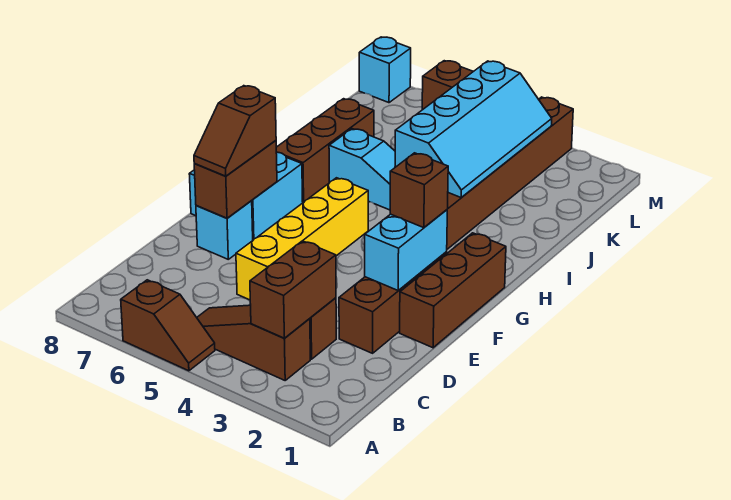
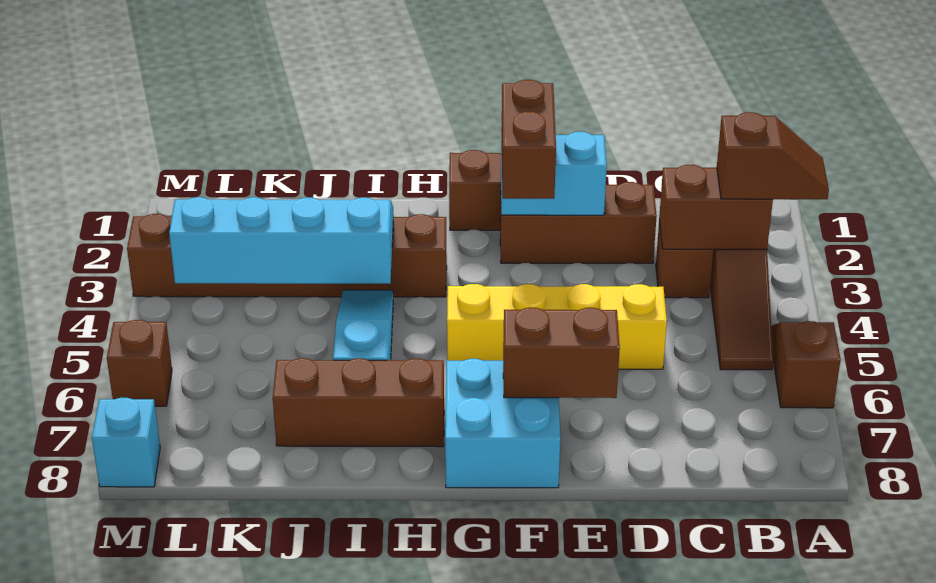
cyan 1x1 brick [196,201,253,259] -> none
brown 1x2 slope [194,86,276,176] -> brown 1x2 slope moved to [717,112,829,199]
brown 1x1 brick [390,153,448,228] -> brown 1x2 brick [502,80,556,199]

